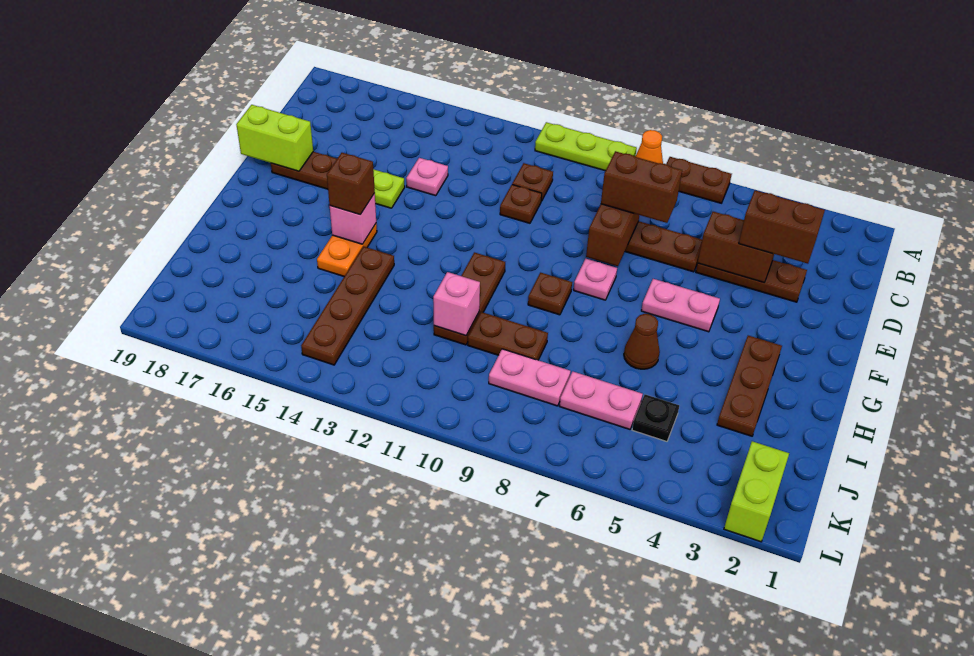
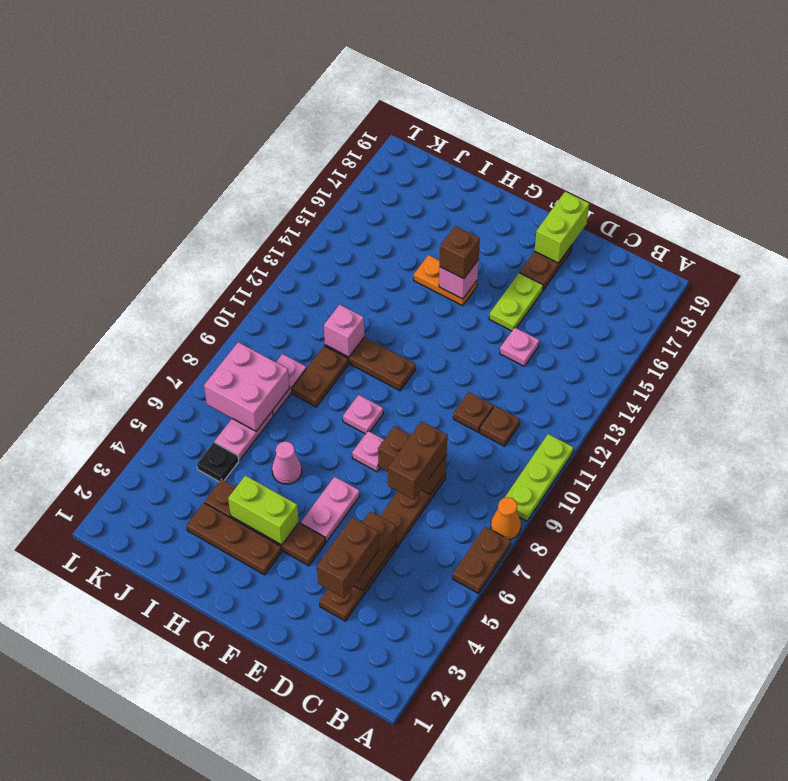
brown 1x1 plate [528,273,572,315] -> pink 1x1 plate [343,395,383,434]
brown 1x1 cone [624,314,660,369] -> pink 1x1 cone [272,441,302,484]
brown 1x4 plate [301,246,394,365] -> brown 1x4 plate moved to [205,479,326,566]
none -> pink 2x2 brick [204,342,290,431]
lime 1x2 brick [724,441,789,542] -> lime 1x2 brick moved to [228,475,299,545]

